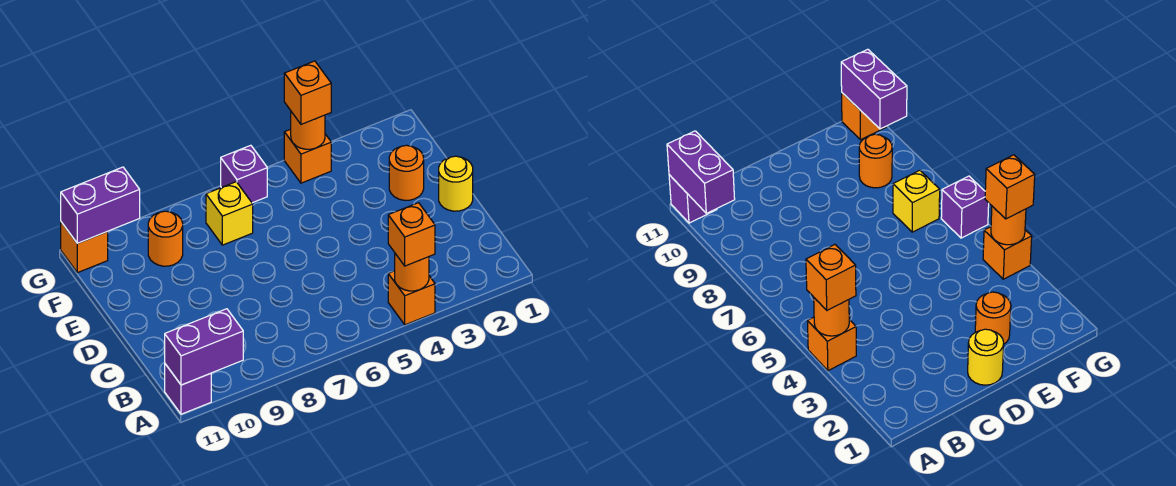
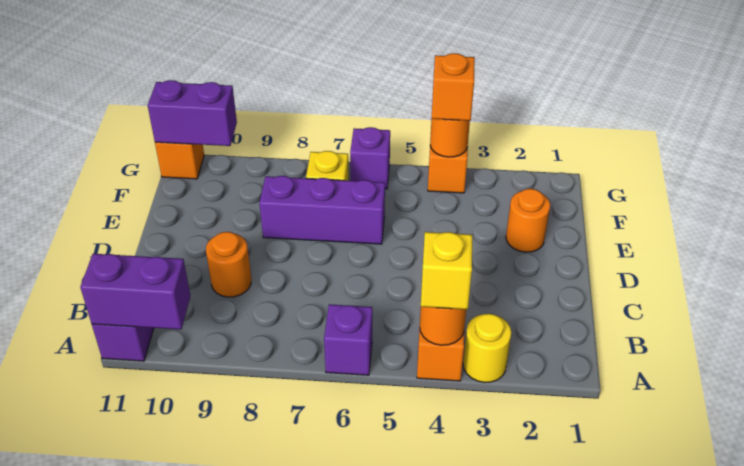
orange 1x1 brick [388,203,435,266] -> yellow 1x1 brick [421,232,472,310]
none -> purple 1x1 brick [324,304,372,375]
yellow 1x1 round brick [439,156,473,211] -> yellow 1x1 round brick moved to [463,314,511,383]
none -> purple 1x3 brick [259,176,385,244]
orange 1x1 round brick [148,211,183,266] -> orange 1x1 round brick moved to [206,232,251,297]

